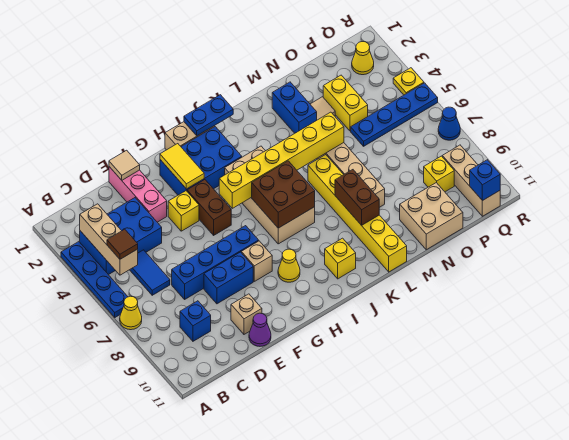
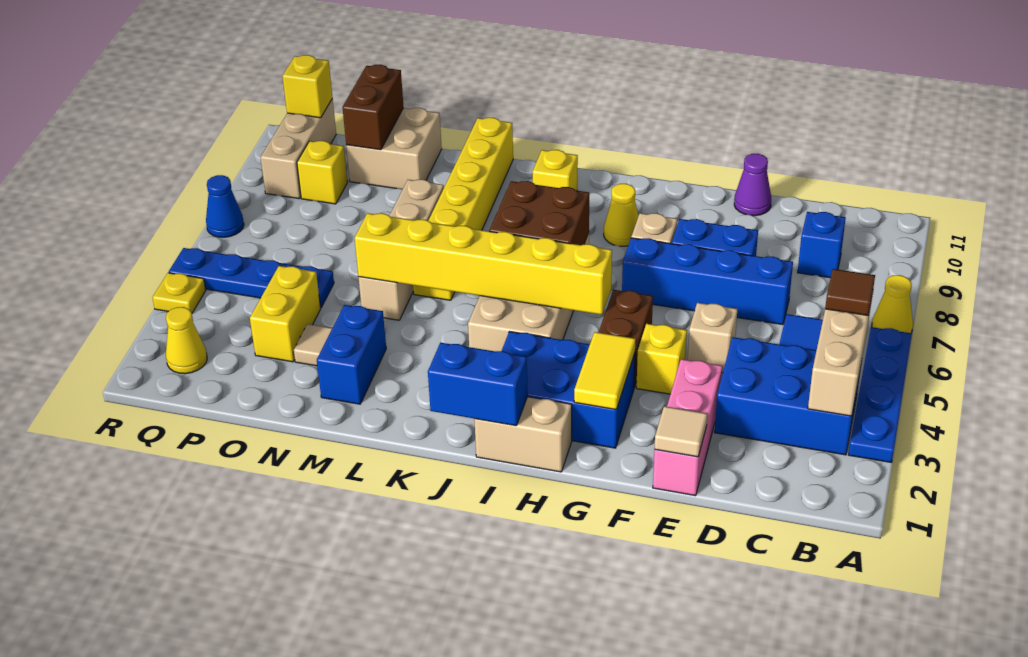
tan 1x1 brick [231,294,262,334] -> tan 1x1 brick moved to [688,303,737,373]
blue 1x2 plate [184,95,233,136] -> blue 1x2 brick [428,343,528,426]
brown 1x2 brick [335,170,379,225] -> brown 1x2 brick moved to [342,65,404,150]
blue 1x1 brick [470,160,500,201] -> yellow 1x1 brick [282,55,333,118]

